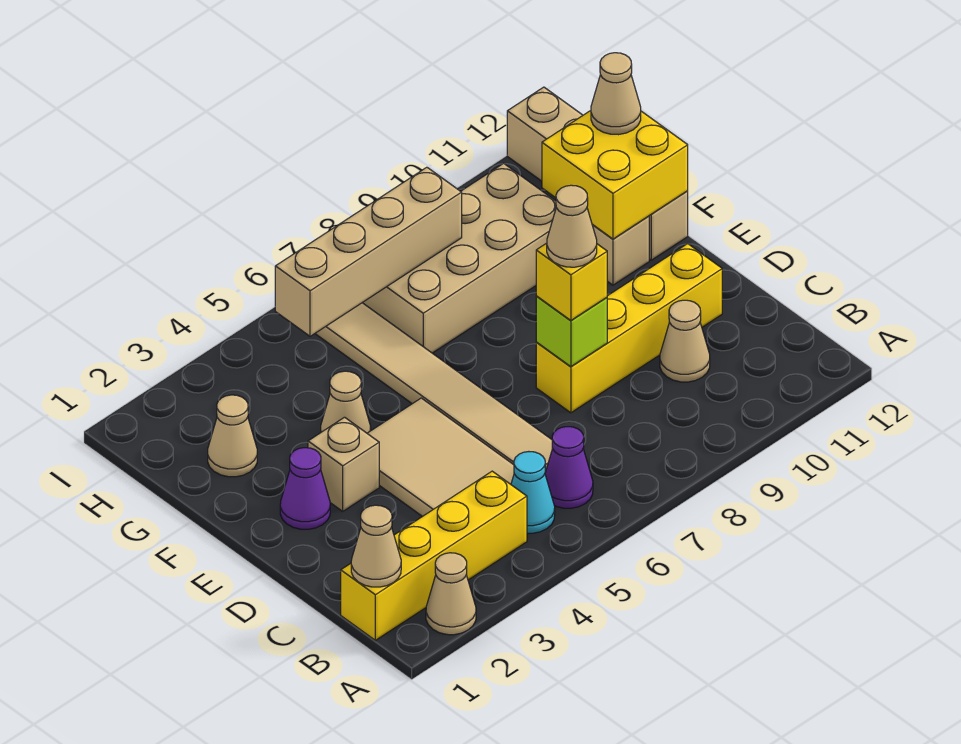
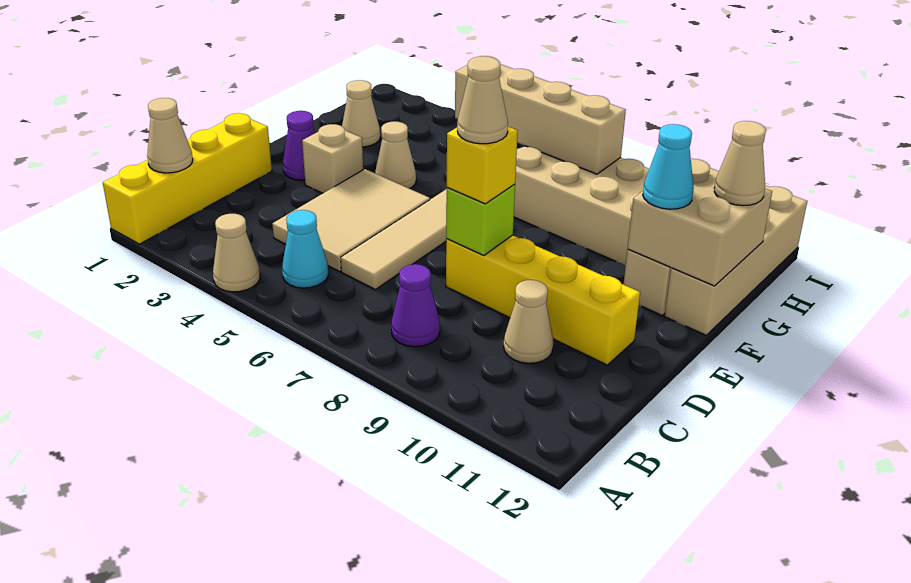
tan 1x1 cone [426,553,476,635] -> tan 1x1 cone moved to [213,214,260,292]
yellow 1x4 brick [341,471,527,640] -> yellow 1x4 brick turned to [103,113,272,244]
purple 1x1 cone [545,427,593,508] -> purple 1x1 cone moved to [391,264,440,347]
yellow 2x2 brick [542,111,688,239] -> tan 2x2 brick [628,159,772,286]
none -> cyan 1x1 cone [643,124,694,209]

